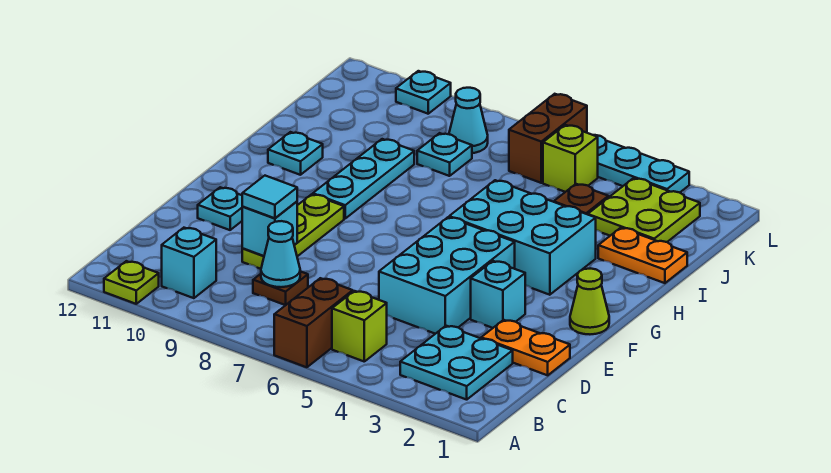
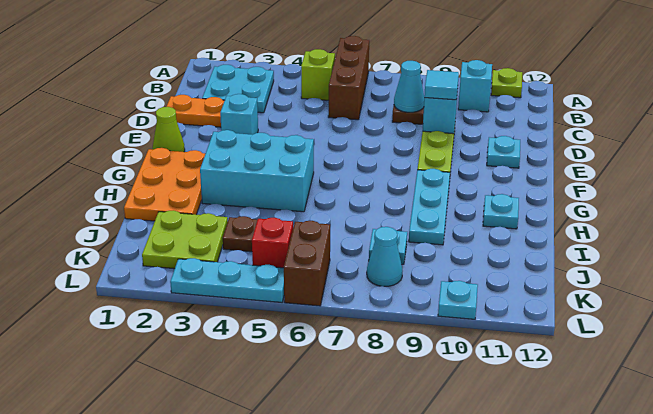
brown 1x2 brick [274,278,353,367] -> brown 1x3 brick [328,36,369,120]
cyan 2x3 brick [379,217,515,334] -> none
orange 1x2 plate [598,228,687,283] -> orange 2x3 plate [124,148,205,221]
lime 1x1 brick [543,125,598,192] -> red 1x1 brick [252,217,293,268]

